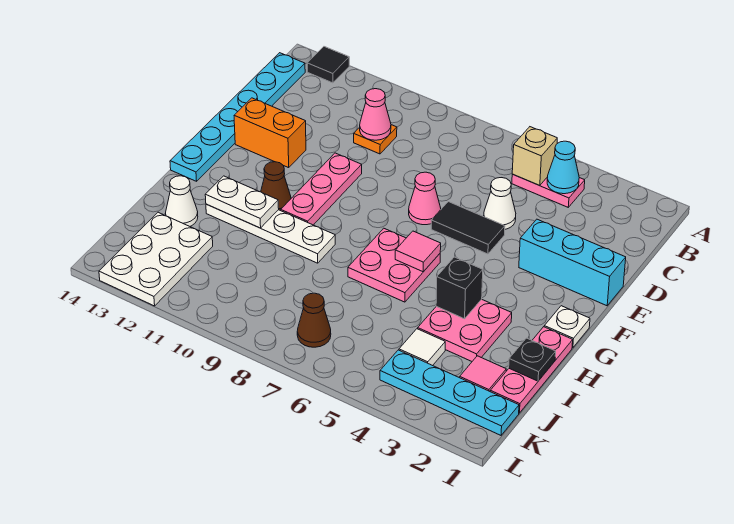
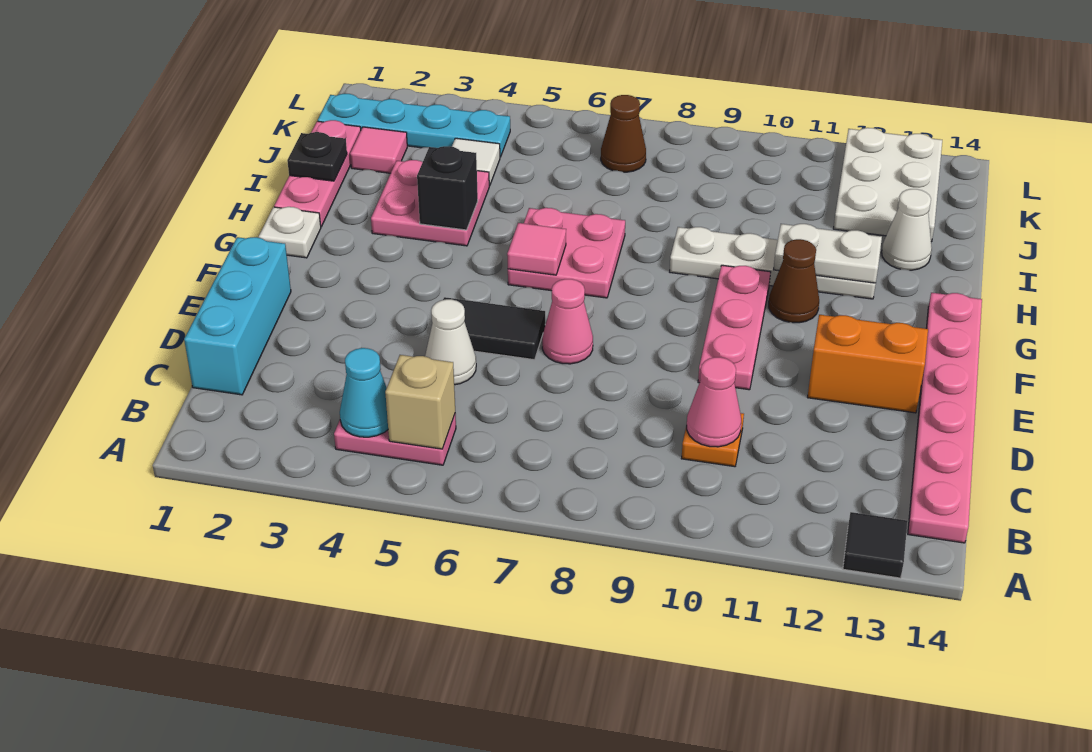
cyan 1x6 plate [170,53,305,181] -> pink 1x6 plate [908,293,982,543]
cyan 1x3 brick [519,219,626,306] -> cyan 1x3 brick turned to [184,237,291,395]

